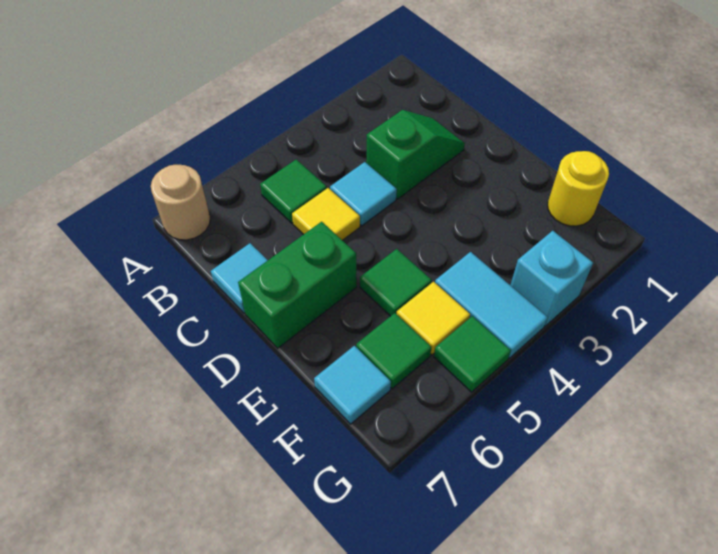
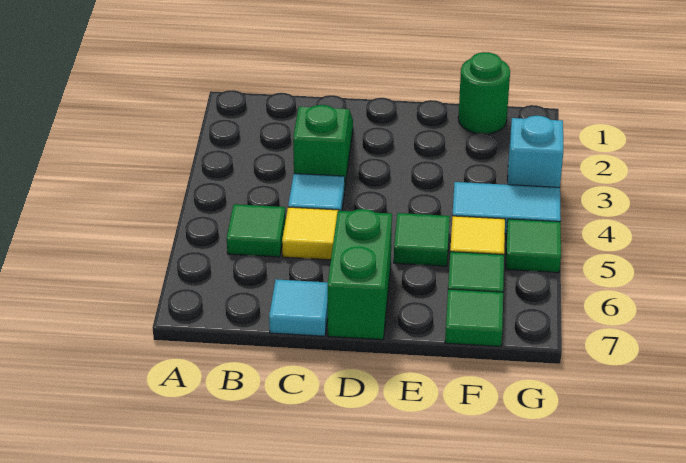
tan 1x1 round brick [151,165,210,240] -> none
yellow 1x1 round brick [548,151,609,226] -> green 1x1 round brick [458,52,510,134]
cyan 1x1 tile [314,346,391,424] -> green 1x1 tile [445,289,503,347]

